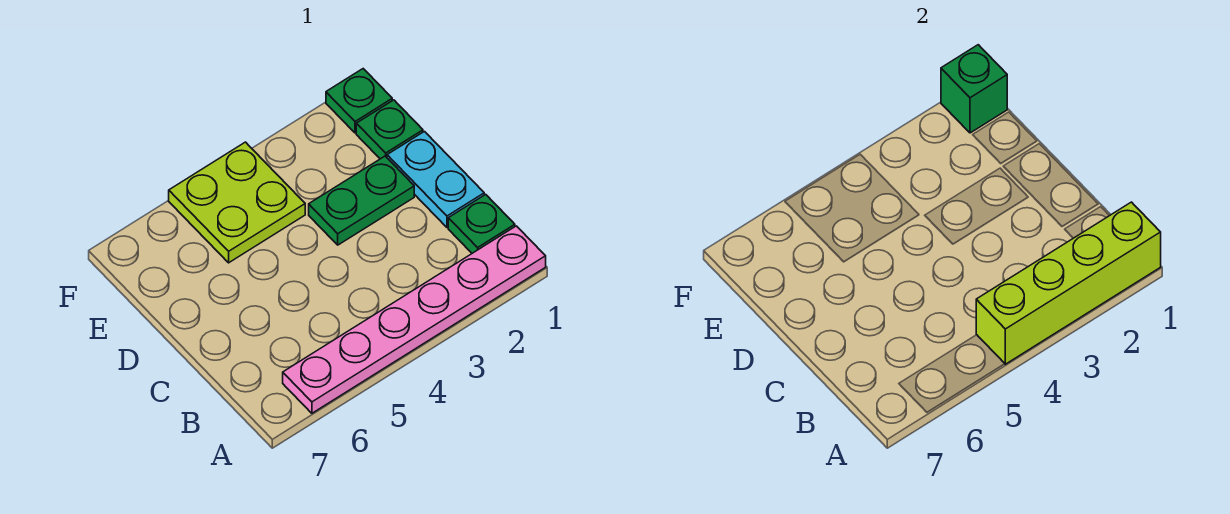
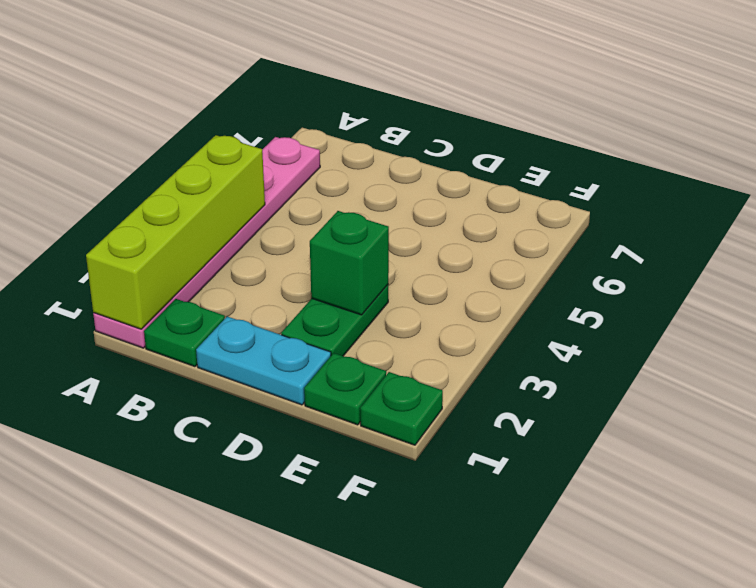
lime 2x2 plate [169,142,305,263] -> none
green 1x1 brick [941,45,1007,133] -> green 1x1 brick moved to [310,211,389,315]

